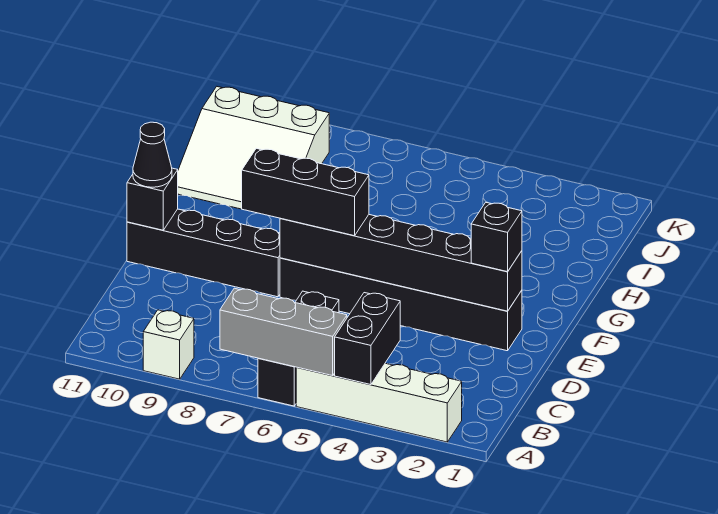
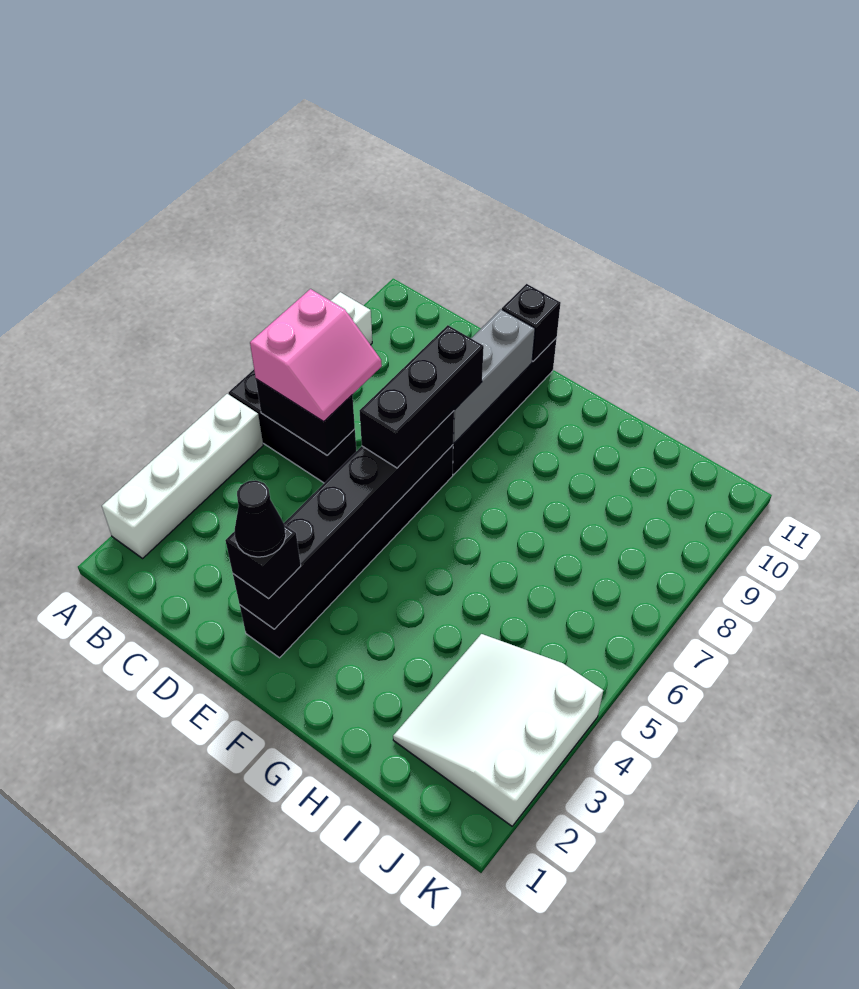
black 1x2 brick [335,293,400,385] -> black 1x2 brick moved to [256,379,355,455]
grey 1x3 brick [220,288,347,376] -> grey 1x3 brick moved to [453,309,535,443]
none -> pink 2x2 slope [250,289,382,422]
black 1x1 cone [133,122,172,187] -> black 1x1 cone moved to [235,480,286,557]
white 3x3 slope [178,87,329,209] -> white 3x3 slope moved to [393,634,603,826]

